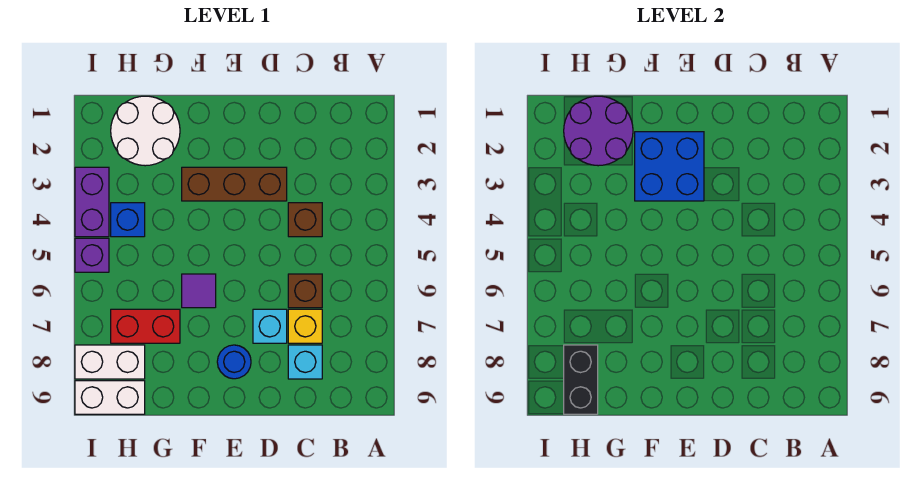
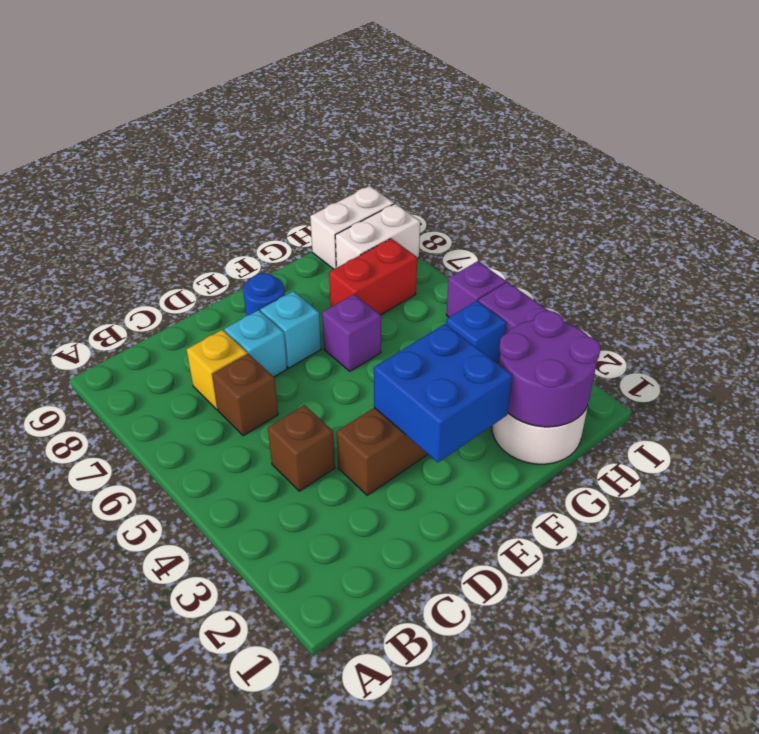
cyan 1x1 brick [288,345,322,379] -> cyan 1x1 brick moved to [260,291,321,368]
purple 1x1 tile [182,274,216,308] -> purple 1x1 brick [322,294,381,371]
black 1x2 brick [564,345,598,414] -> none

